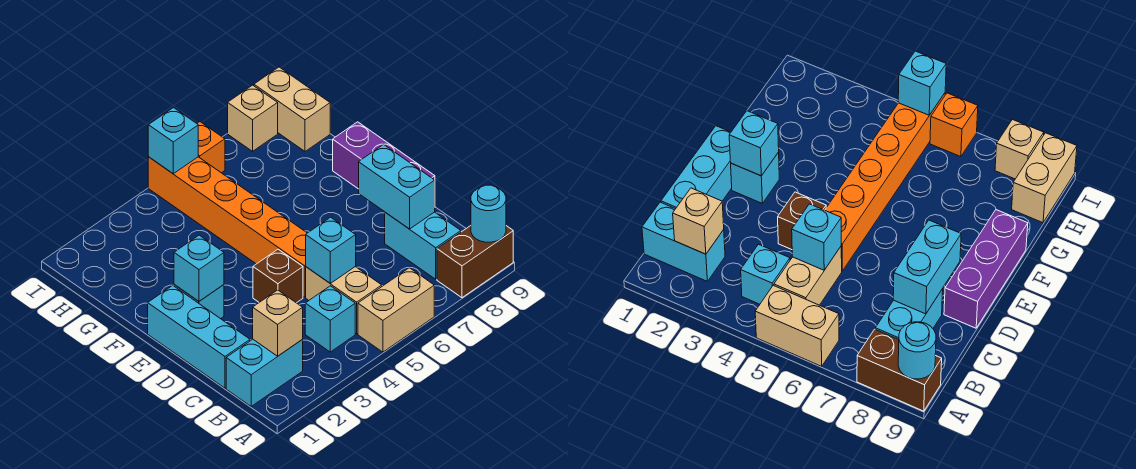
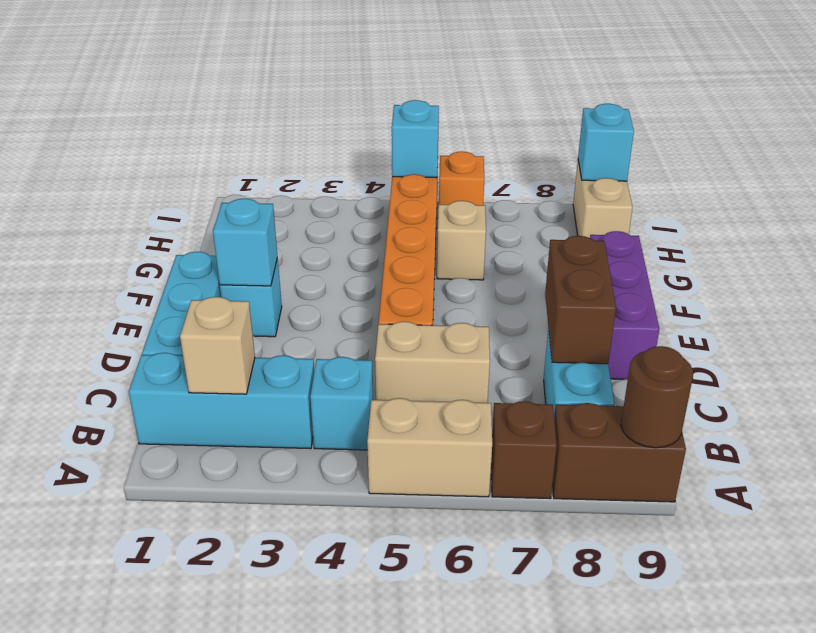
cyan 1x1 round brick [471,185,506,242] -> brown 1x1 round brick [621,346,693,448]
cyan 1x2 brick [226,339,303,406] -> cyan 1x3 brick [129,353,314,449]
tan 1x2 brick [306,267,382,334] -> tan 1x2 brick turned to [375,321,490,403]
cyan 1x1 brick [306,217,356,283] -> cyan 1x1 brick moved to [578,104,634,181]
cyan 1x2 brick [359,144,435,229] -> brown 1x2 brick [545,236,616,364]
brown 1x1 brick [253,249,303,303] -> brown 1x1 brick moved to [491,401,557,499]
tan 1x1 brick [228,85,278,151] -> tan 1x1 brick moved to [437,201,486,280]

